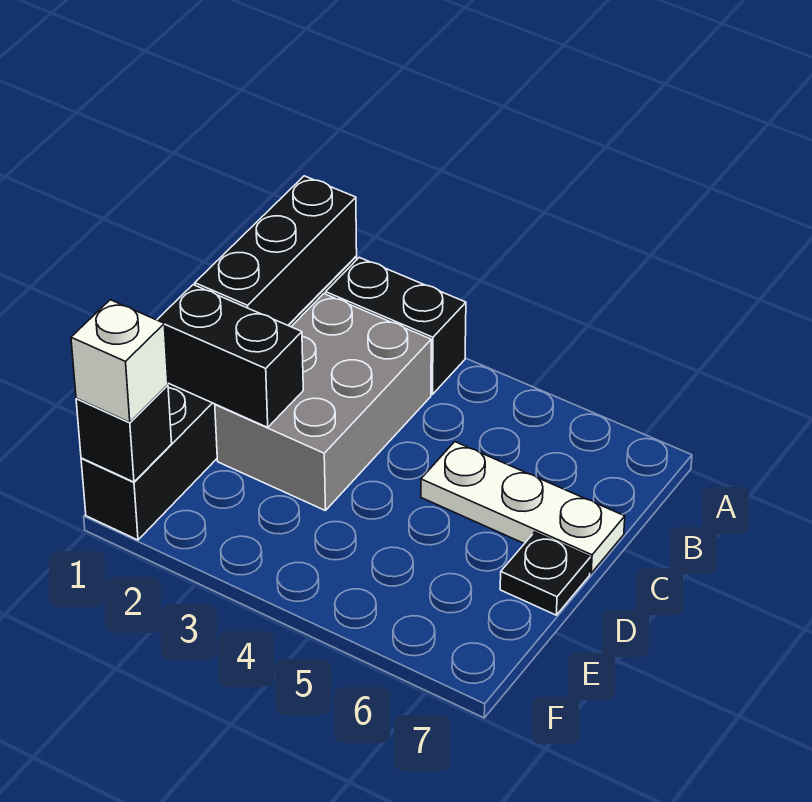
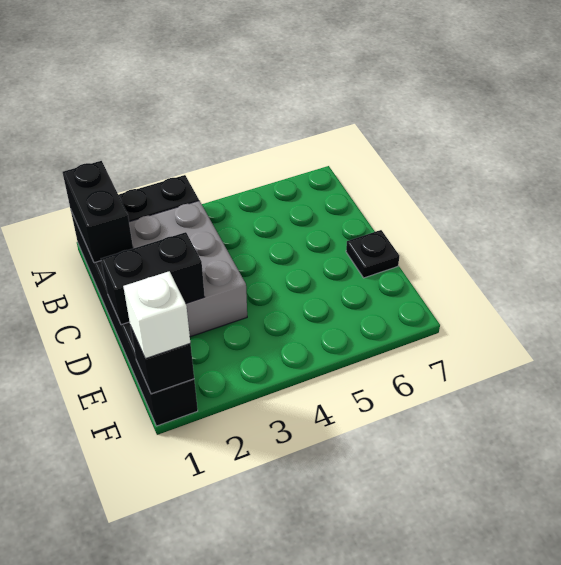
black 1x3 brick [195,176,357,325] -> black 1x2 brick [63,161,133,263]
white 1x3 plate [421,442,625,573] -> none

